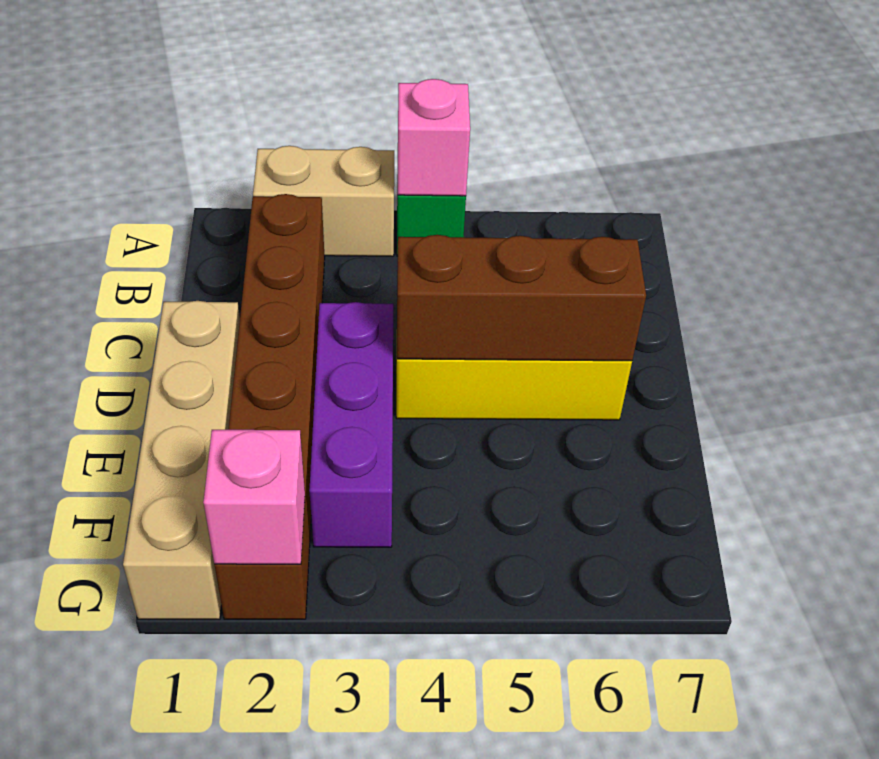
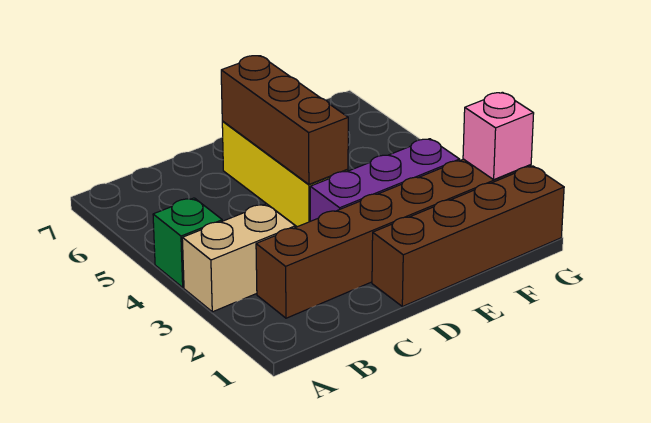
tan 1x2 brick [253,146,394,256] -> tan 1x2 brick turned to [182,204,295,312]
pink 1x1 brick [398,79,470,196] -> none
tan 1x4 brick [123,301,240,619] -> brown 1x4 brick [372,166,564,307]

